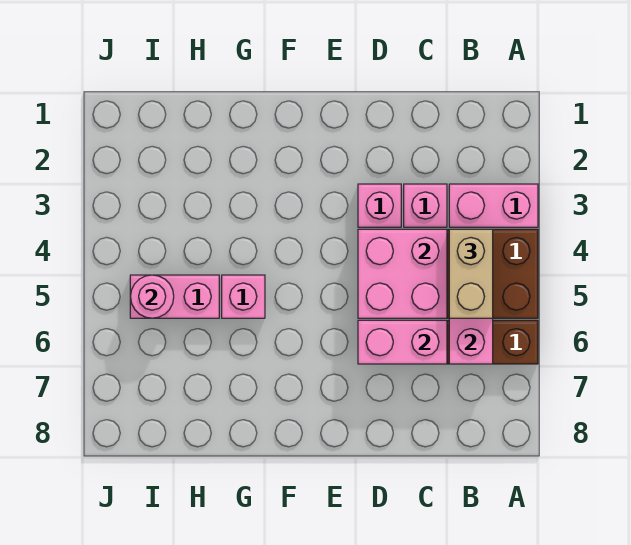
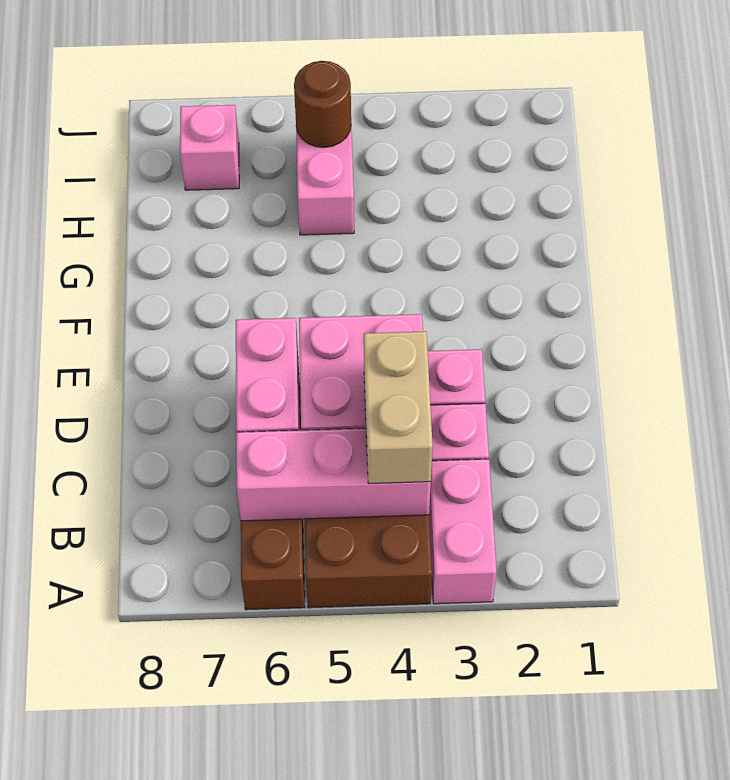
tan 1x2 brick [449,229,493,318] -> tan 1x2 brick turned to [364,331,433,484]
pink 1x1 brick [222,275,265,318] -> pink 1x1 brick moved to [180,105,239,190]
pink 1x1 round brick [131,275,174,318] -> brown 1x1 round brick [294,61,351,147]

